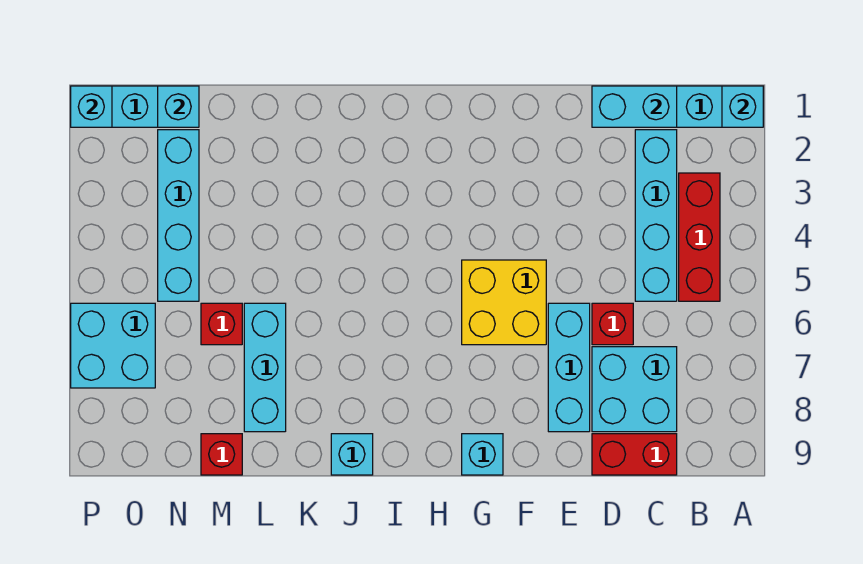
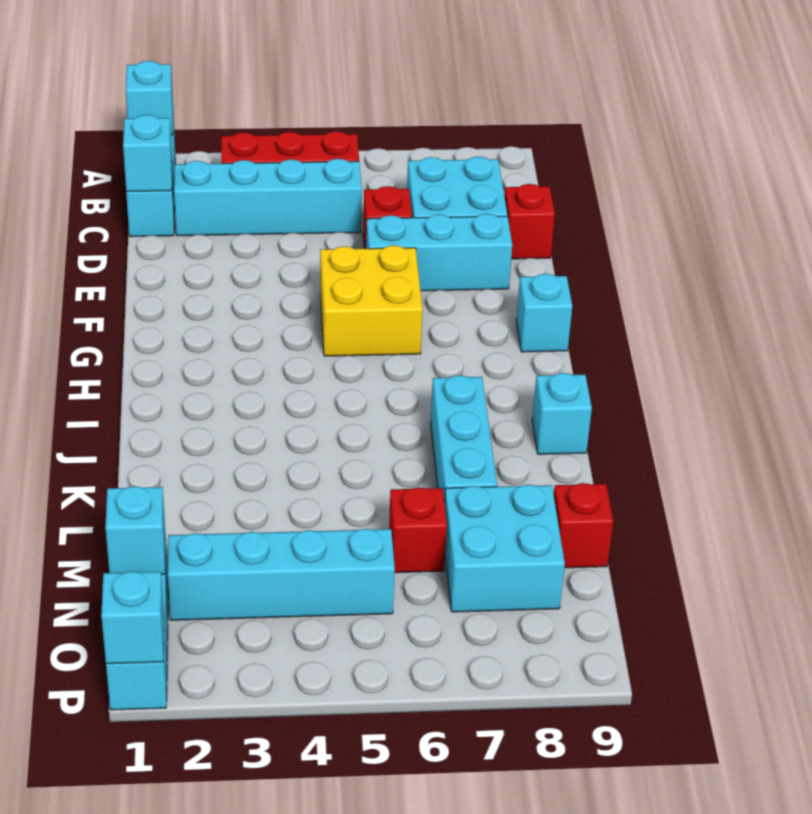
cyan 1x2 brick [592,86,677,127] -> cyan 1x1 brick [123,115,172,192]
red 1x2 brick [592,434,677,475] -> red 1x1 brick [504,184,555,259]
cyan 1x3 brick [244,303,286,432] -> cyan 1x3 brick turned to [431,375,497,503]
cyan 2x2 brick [71,303,155,388] -> cyan 2x2 brick moved to [445,485,565,612]

